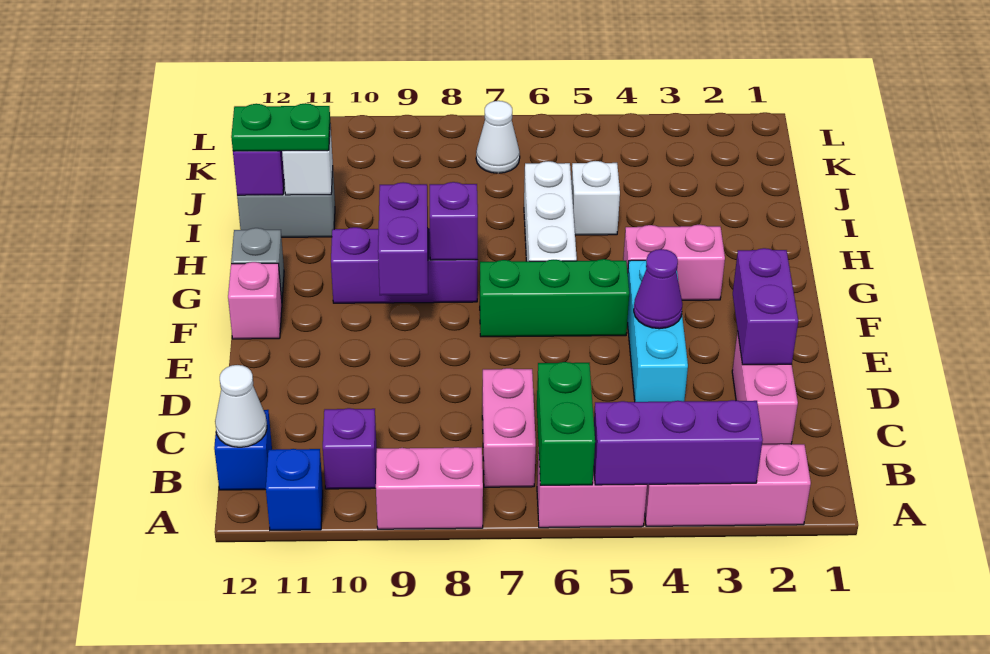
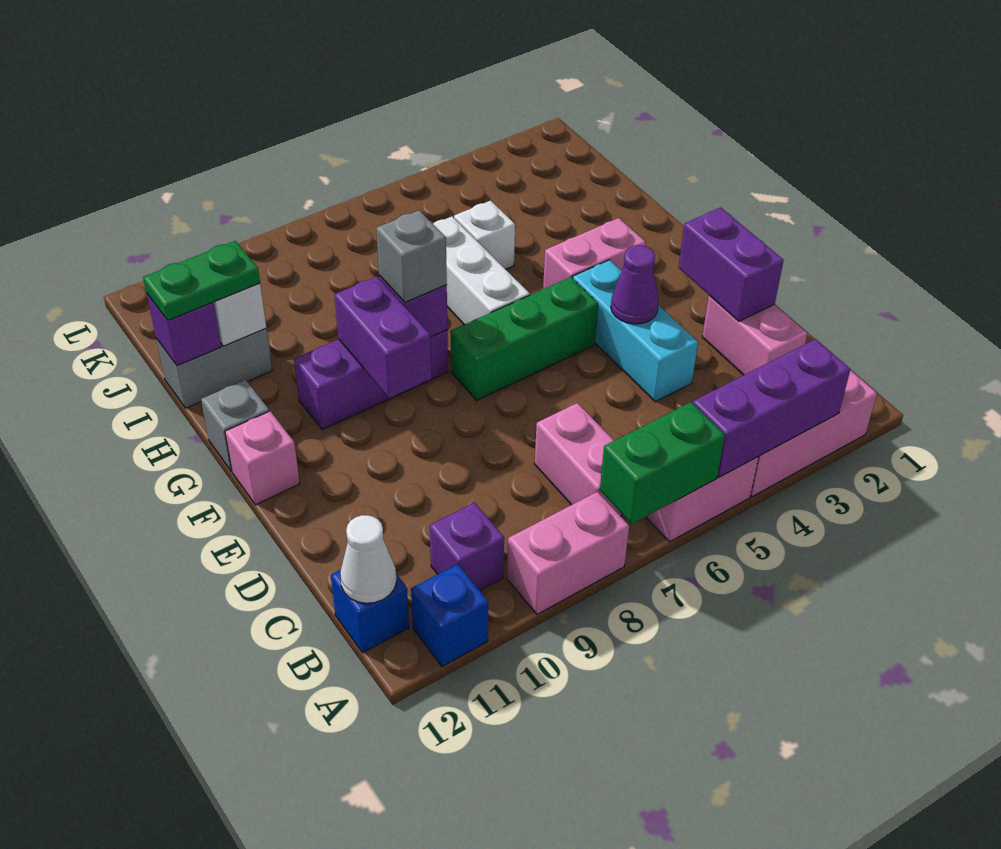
green 1x2 brick [537,362,595,485] -> green 1x2 brick turned to [600,402,725,524]
none -> grey 1x1 brick [376,210,447,302]
white 1x1 cone [476,101,520,173] -> none

